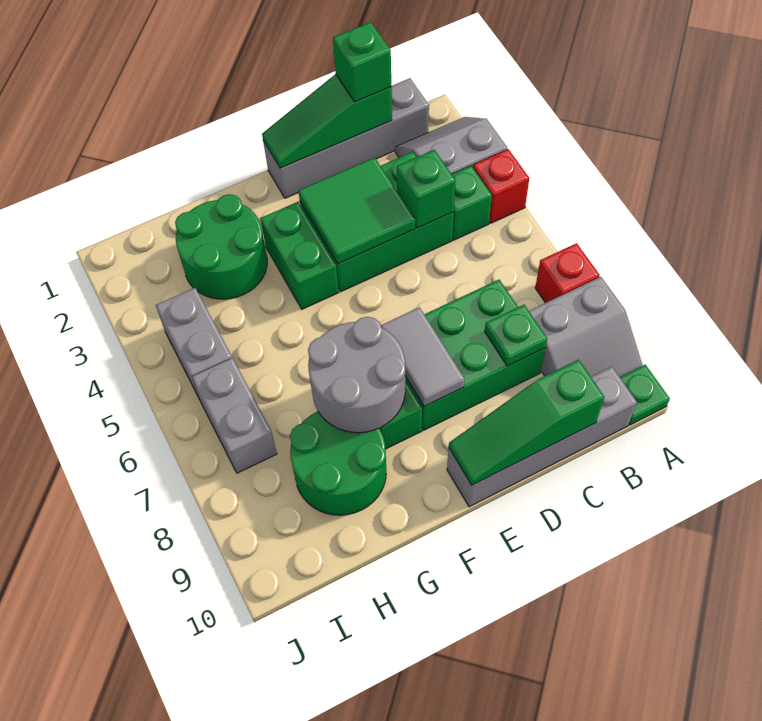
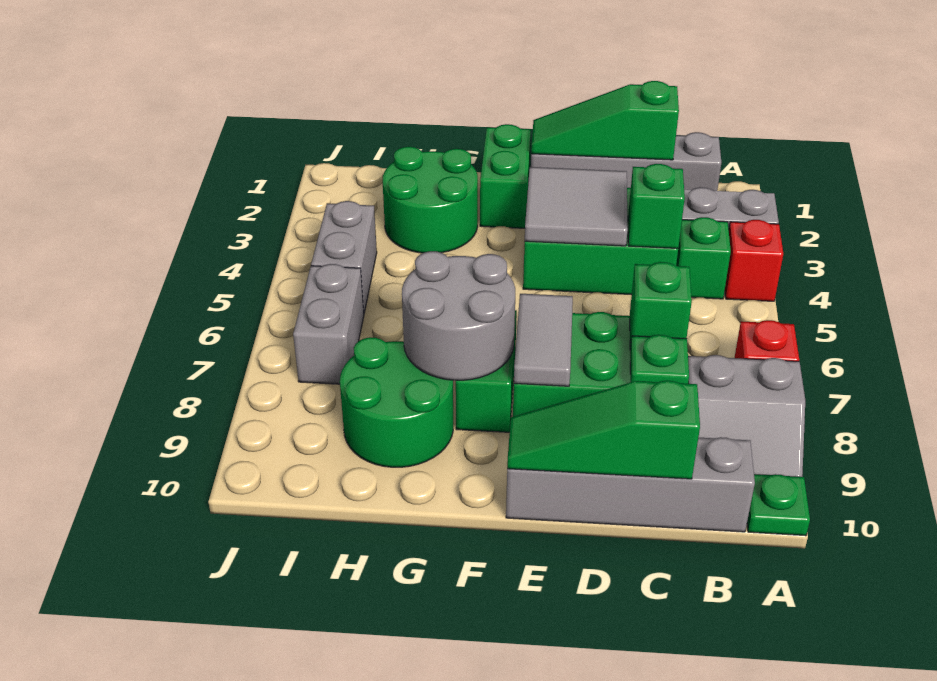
green 1x1 brick [333,22,391,102] -> green 1x1 brick moved to [630,262,692,349]
green 2x2 tile [298,158,415,264] -> grey 2x2 tile [525,167,628,246]
green 1x2 brick [260,202,339,309] -> green 1x2 brick moved to [480,124,531,228]

